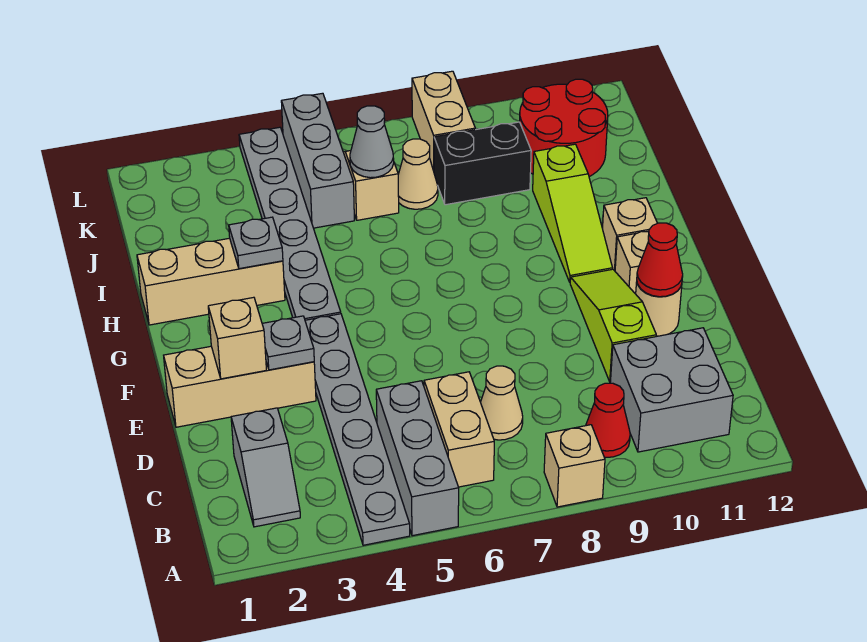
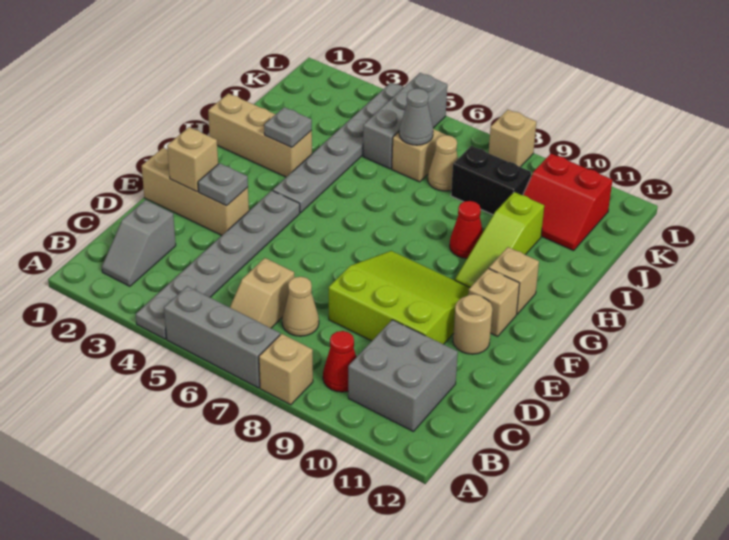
grey 1x3 brick [376,381,459,536] -> grey 1x3 brick turned to [164,286,280,388]
tan 1x2 brick [424,372,494,487] -> tan 1x2 slope [230,258,294,328]
lime 1x3 slope [570,269,656,382] -> lime 3x3 slope [329,251,470,344]
red 1x1 cone [637,223,683,297] -> red 1x1 cone moved to [450,201,483,258]
red 2x2 round brick [520,79,608,177] -> red 2x2 slope [523,154,612,251]
tan 1x2 brick [412,71,475,171] -> tan 1x1 brick [489,110,536,167]

